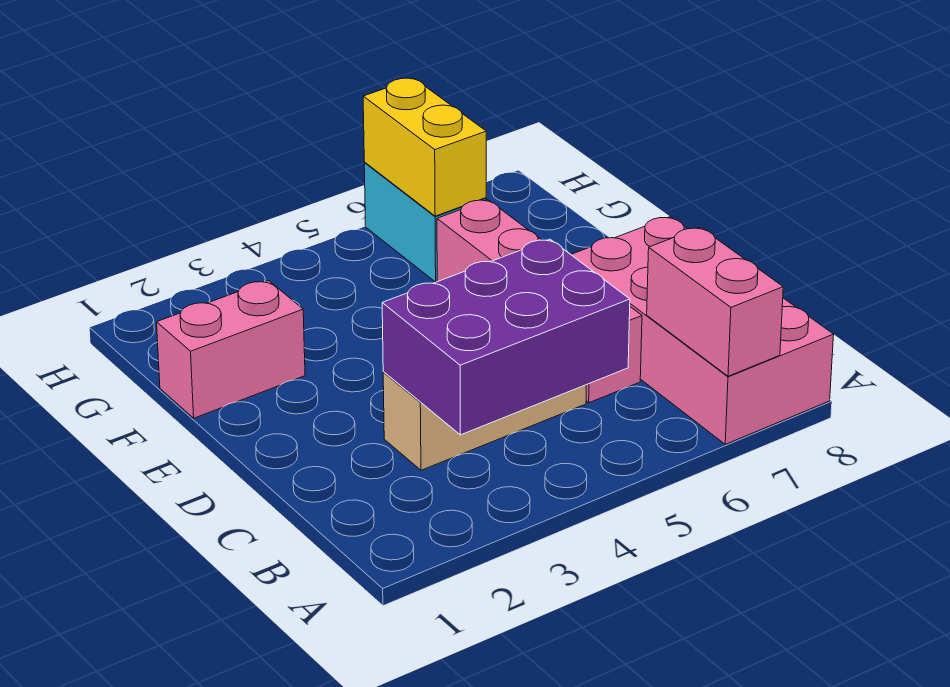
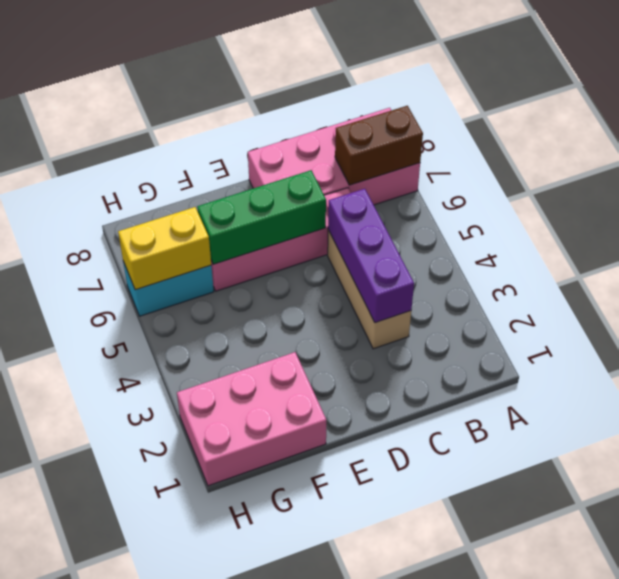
pink 1x2 brick [647,227,783,376] -> brown 1x2 brick [335,106,423,185]
purple 2x3 brick [382,239,630,435] -> purple 1x3 brick [328,189,414,323]
none -> green 1x3 brick [197,170,326,264]
pink 1x2 brick [157,281,305,418] -> pink 2x3 brick [177,352,326,486]

